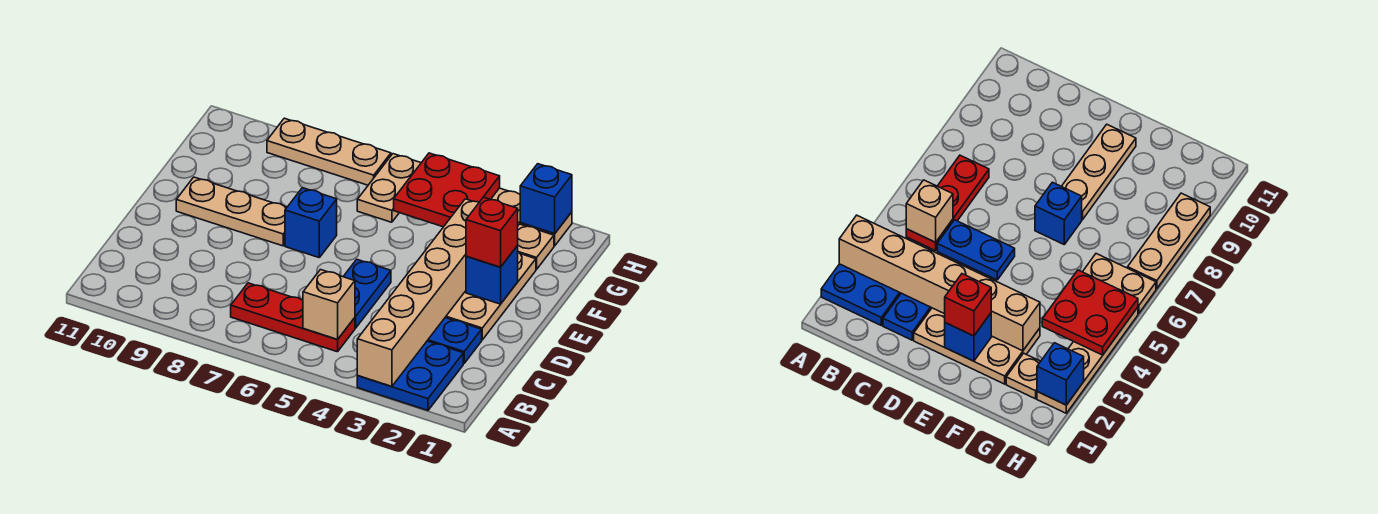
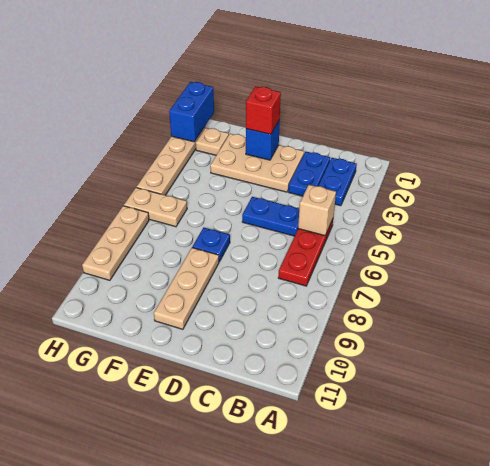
blue 2x2 plate [357,341,463,410] -> blue 1x2 plate [318,158,357,206]
tan 1x6 brick [357,199,479,387] -> none
blue 1x1 brick [285,188,337,257] -> blue 1x1 plate [192,228,230,262]
red 2x2 plate [394,153,500,227] -> none
blue 1x1 brick [520,164,572,233] -> blue 1x2 brick [169,82,214,142]

